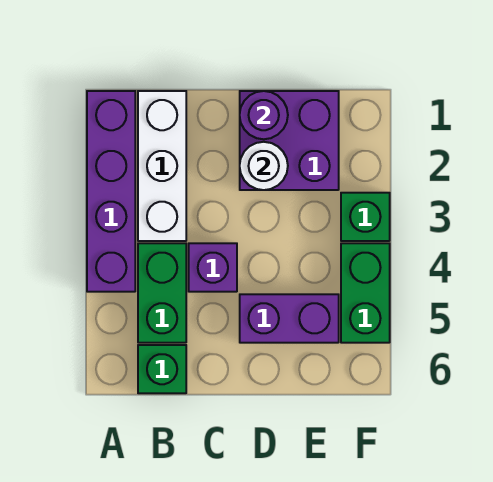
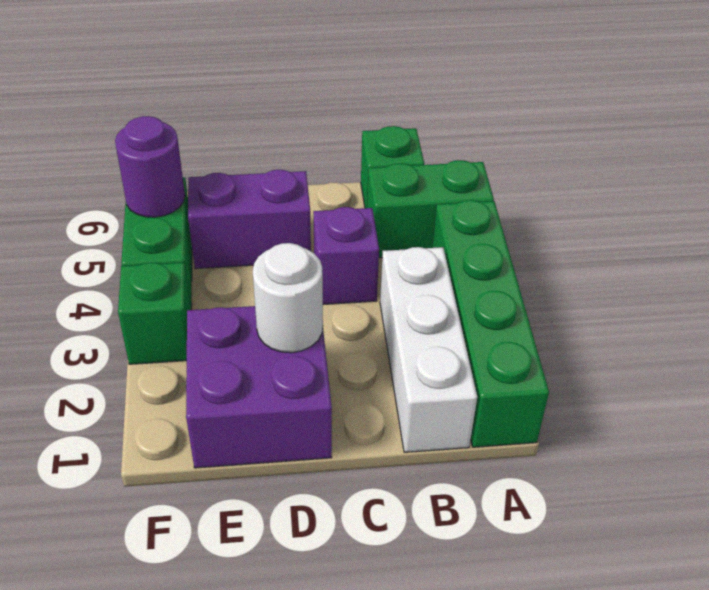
purple 1x4 brick [87,91,135,292] -> green 1x4 brick [432,200,549,447]
green 1x2 brick [138,243,186,343] -> green 1x2 brick turned to [367,160,494,258]
purple 1x1 round brick [240,91,288,139] -> purple 1x1 round brick moved to [115,116,185,217]

